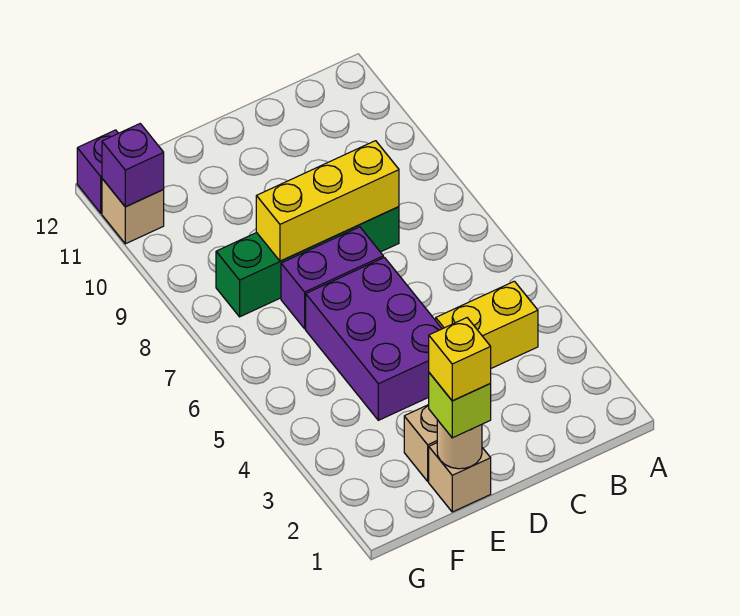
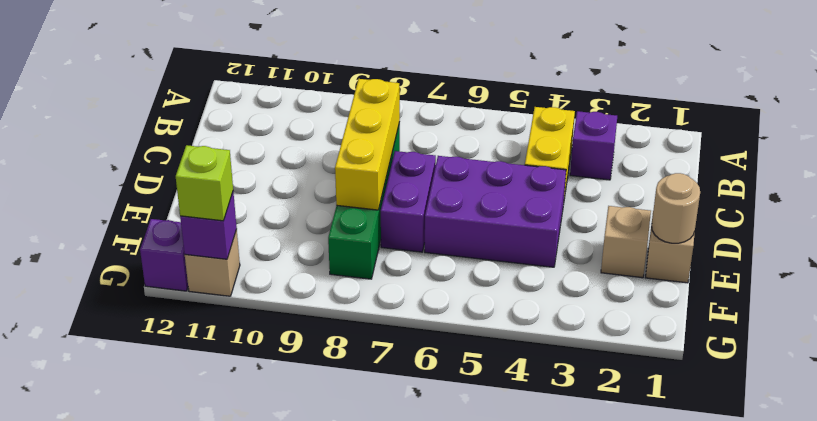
none -> purple 1x1 brick [570,111,617,180]
lime 1x1 brick [429,373,491,438] -> lime 1x1 brick moved to [176,145,233,221]
yellow 1x1 brick [429,318,491,401] -> none

